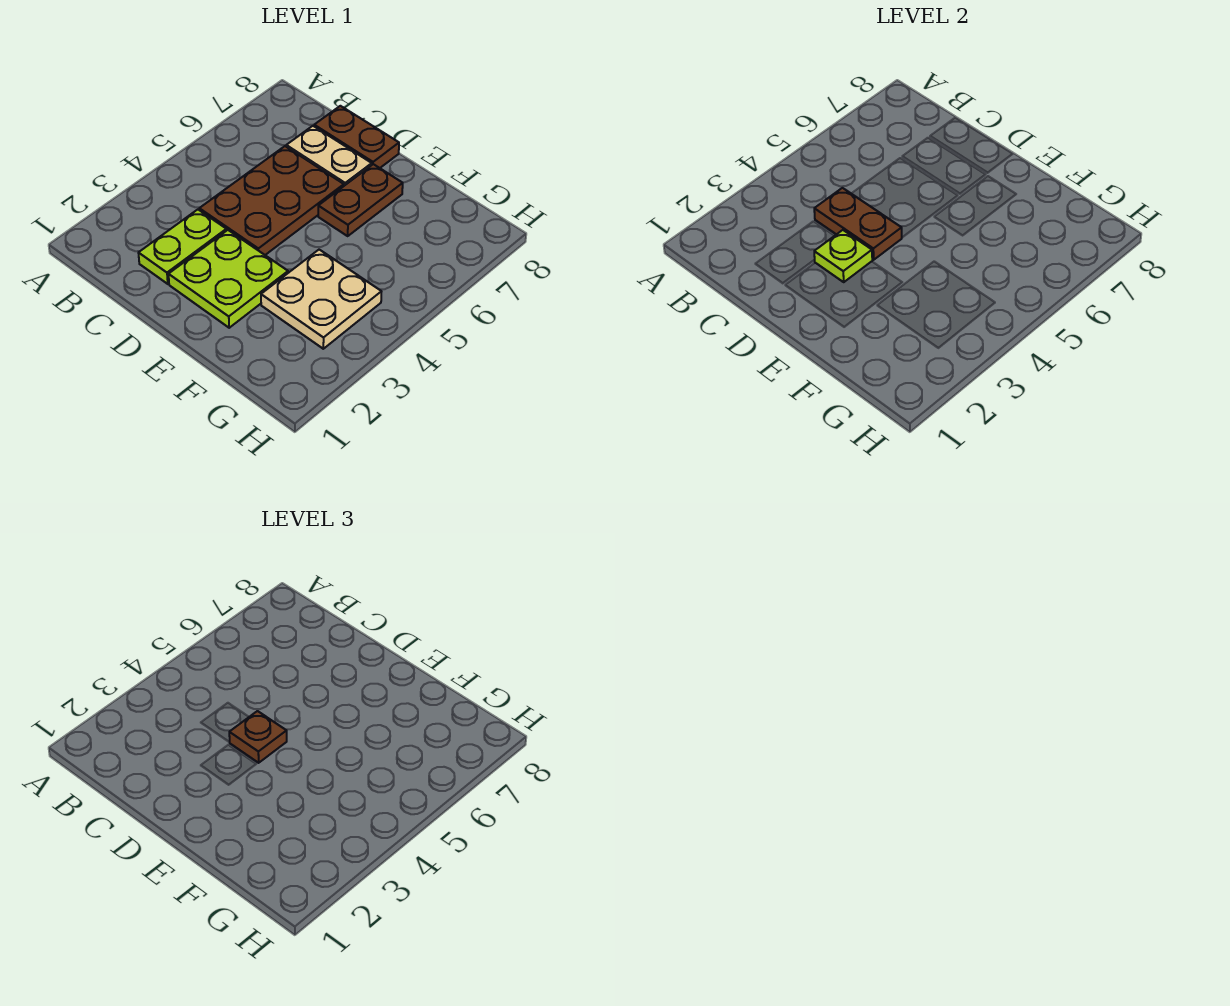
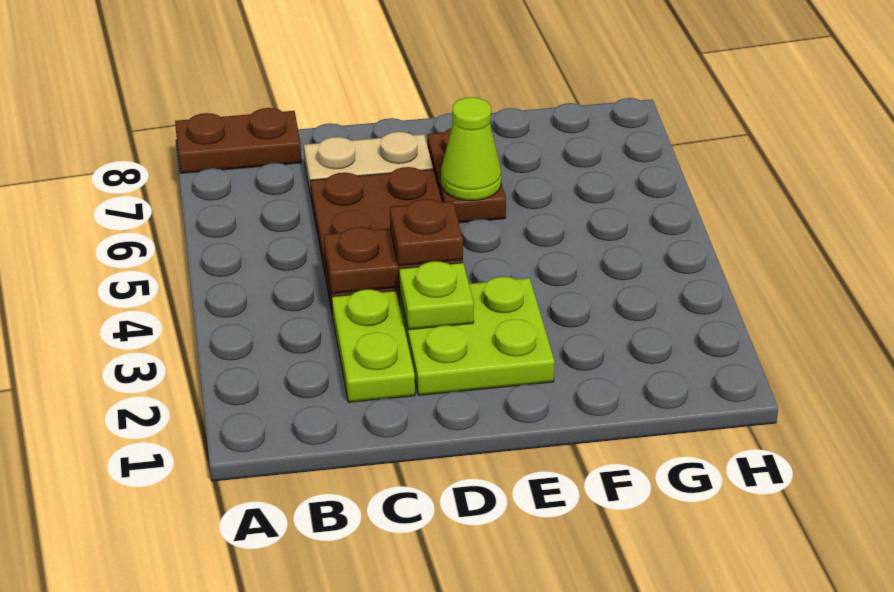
brown 1x2 plate [314,106,399,168] -> brown 1x2 plate moved to [175,108,301,173]
none -> lime 1x1 cone [441,97,501,200]
tan 2x2 plate [261,250,382,349] -> none

